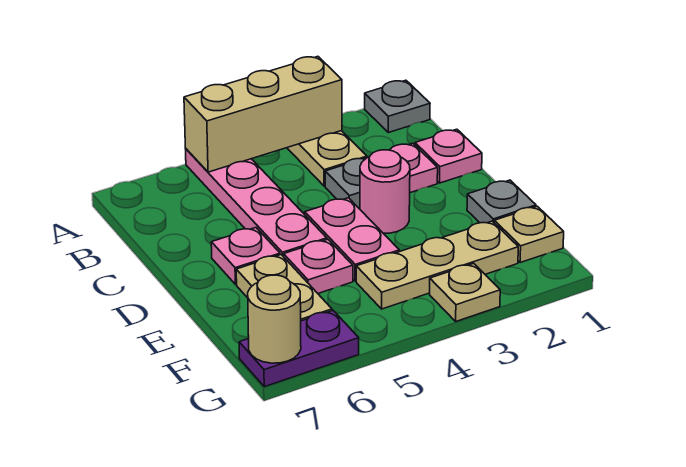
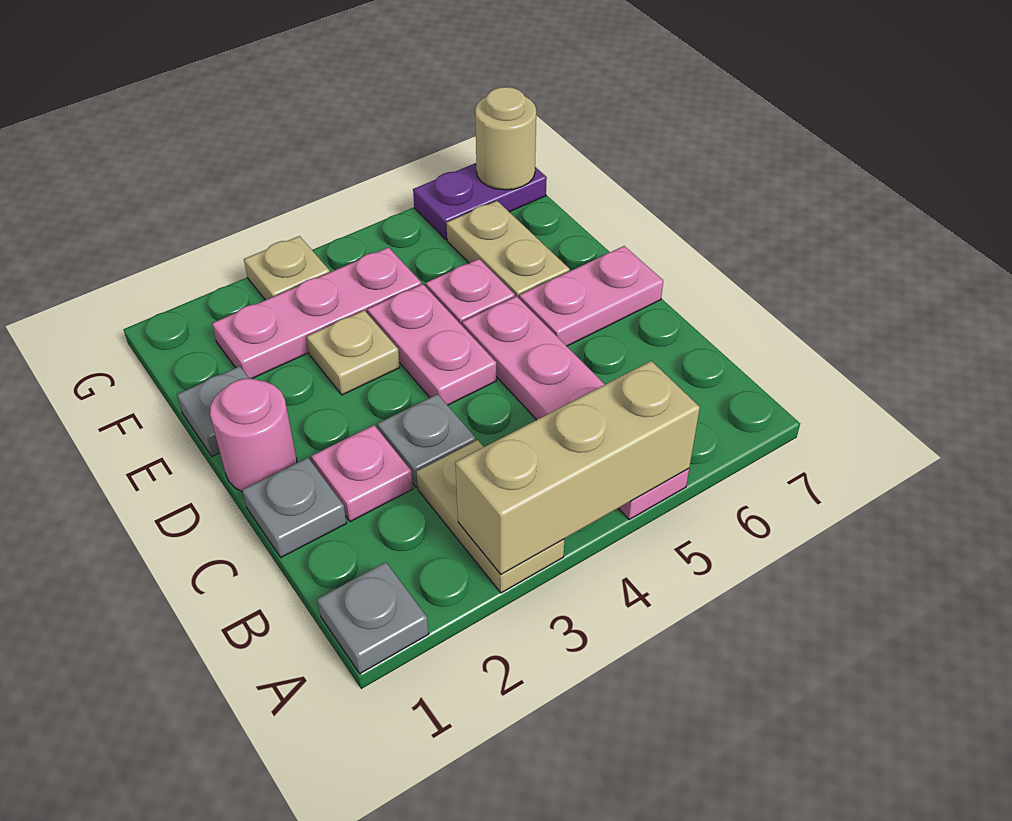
pink 1x1 plate [415,129,482,183] -> grey 1x1 plate [242,458,347,557]
pink 1x1 round brick [360,150,410,233] -> pink 1x1 round brick moved to [210,378,297,491]
pink 1x1 plate [211,228,280,284] -> pink 1x2 plate [519,246,663,346]
tan 1x1 plate [494,206,564,263] -> tan 1x1 plate moved to [307,310,400,395]
tan 1x3 plate [356,221,518,309] -> pink 1x3 plate [212,247,421,379]

